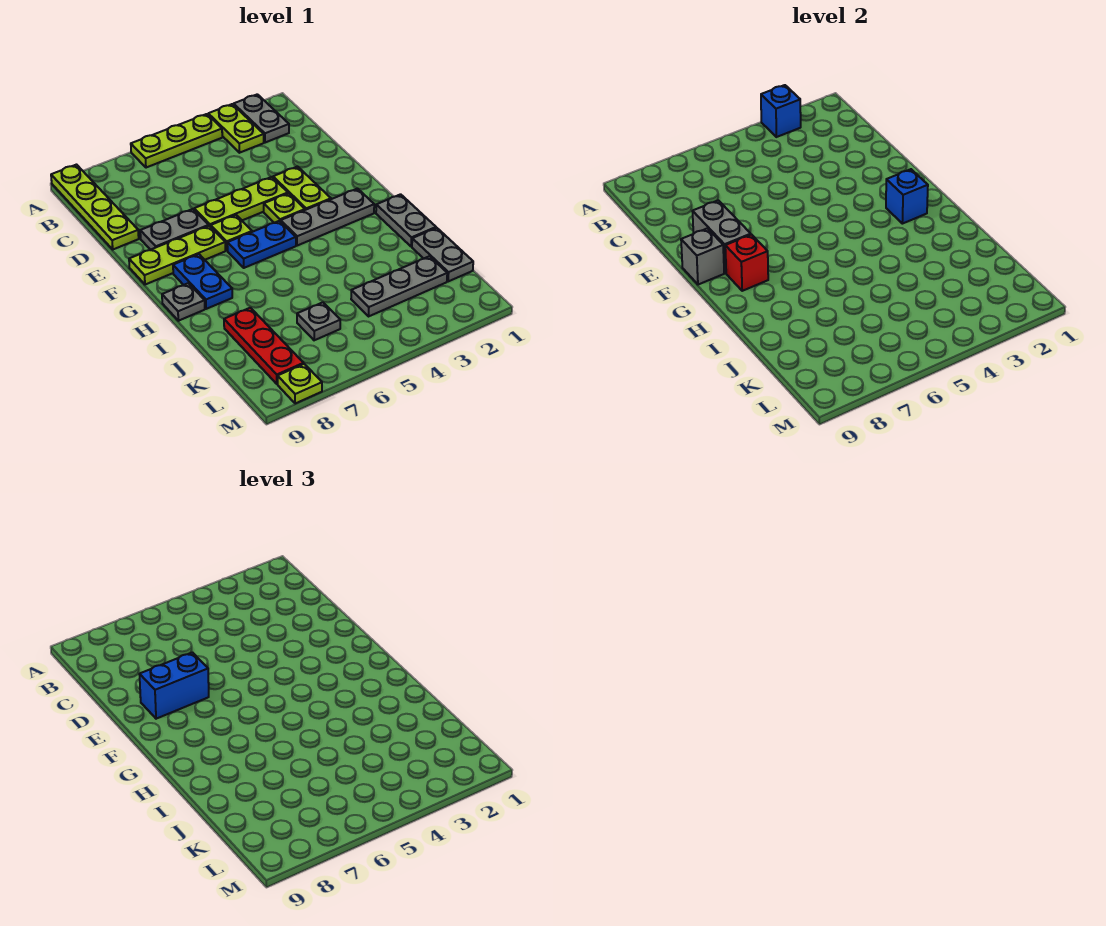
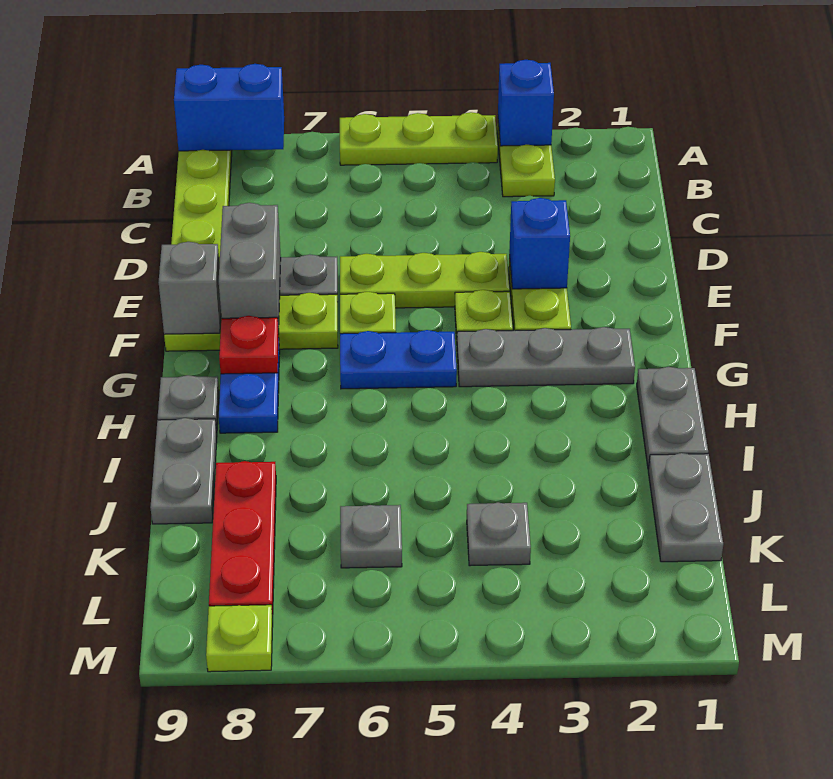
grey 1x2 plate [234,94,289,143] -> grey 1x2 plate moved to [150,418,217,524]
blue 1x2 brick [139,652,209,719] -> blue 1x2 brick moved to [174,64,284,151]
blue 1x1 brick [886,169,928,224] -> blue 1x1 brick moved to [509,198,570,289]
red 1x1 brick [725,235,768,291] -> red 1x1 plate [219,316,279,374]
grey 1x3 plate [351,256,447,316] -> grey 1x1 plate [467,502,531,566]

